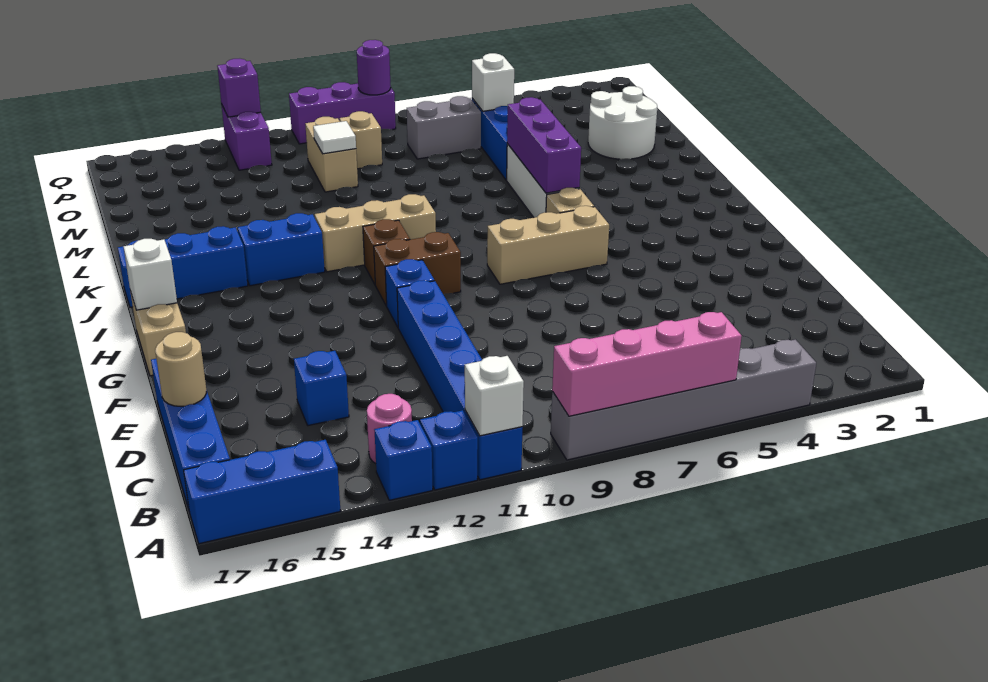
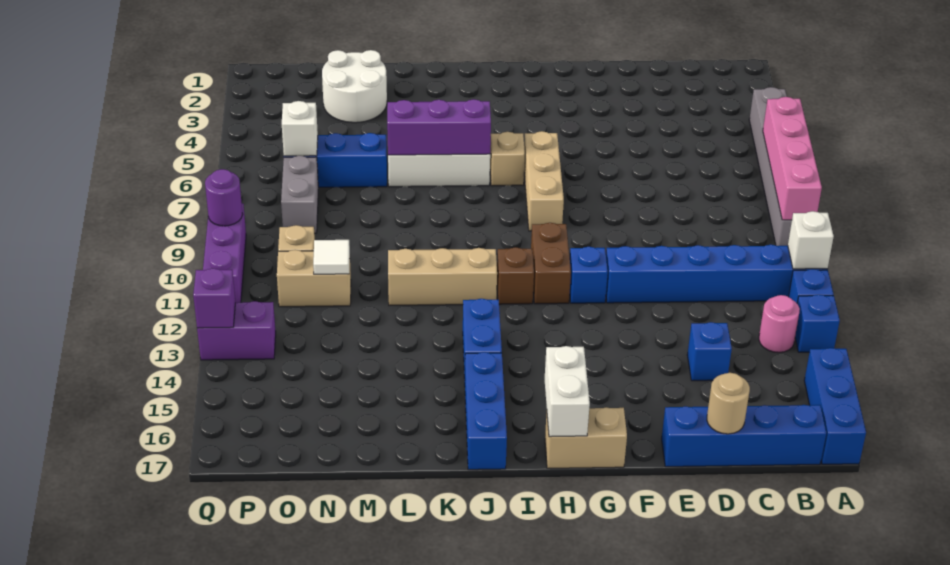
white 1x1 brick [123,239,177,310] -> white 1x2 brick [544,346,590,437]
tan 1x3 brick [315,194,436,272] -> tan 1x3 brick turned to [388,248,497,305]

